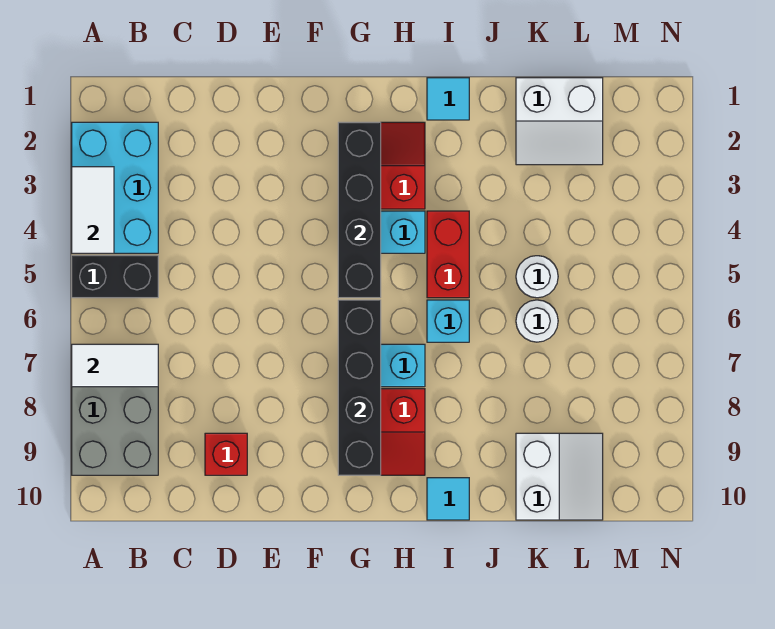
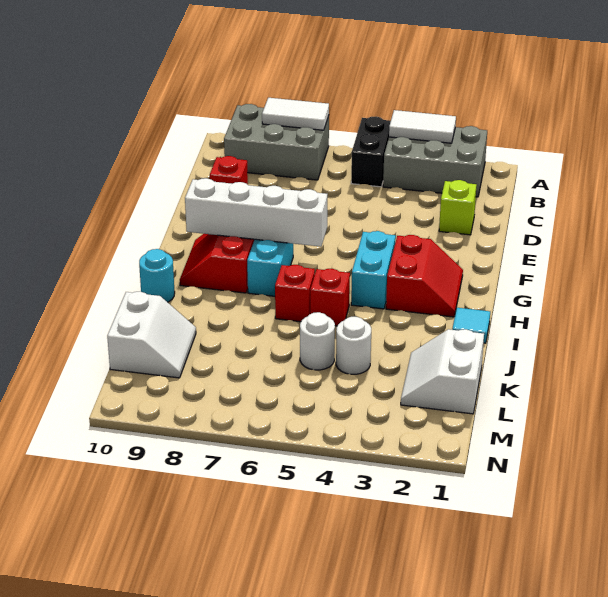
cyan 2x3 brick [72,122,158,253] -> grey 2x3 brick [383,126,487,197]
white 1x2 tile [72,344,158,387] -> white 1x2 tile turned to [262,98,329,130]
none -> lime 1x1 brick [439,180,476,235]
black 1x4 brick [338,122,381,298] -> none
black 1x4 brick [338,300,381,475] -> white 1x4 brick [185,178,327,247]
red 1x2 brick [427,211,469,298] -> red 1x1 brick [310,269,350,326]
cyan 1x1 brick [427,300,469,342] -> red 1x1 brick [275,265,315,322]
cyan 1x1 tile [427,478,469,520] -> cyan 1x1 round brick [139,249,175,302]
white 1x1 round brick [516,300,558,342] -> white 1x1 round brick moved to [336,317,371,374]
white 2x2 slope [516,433,603,520] -> white 2x2 slope turned to [107,292,196,378]

